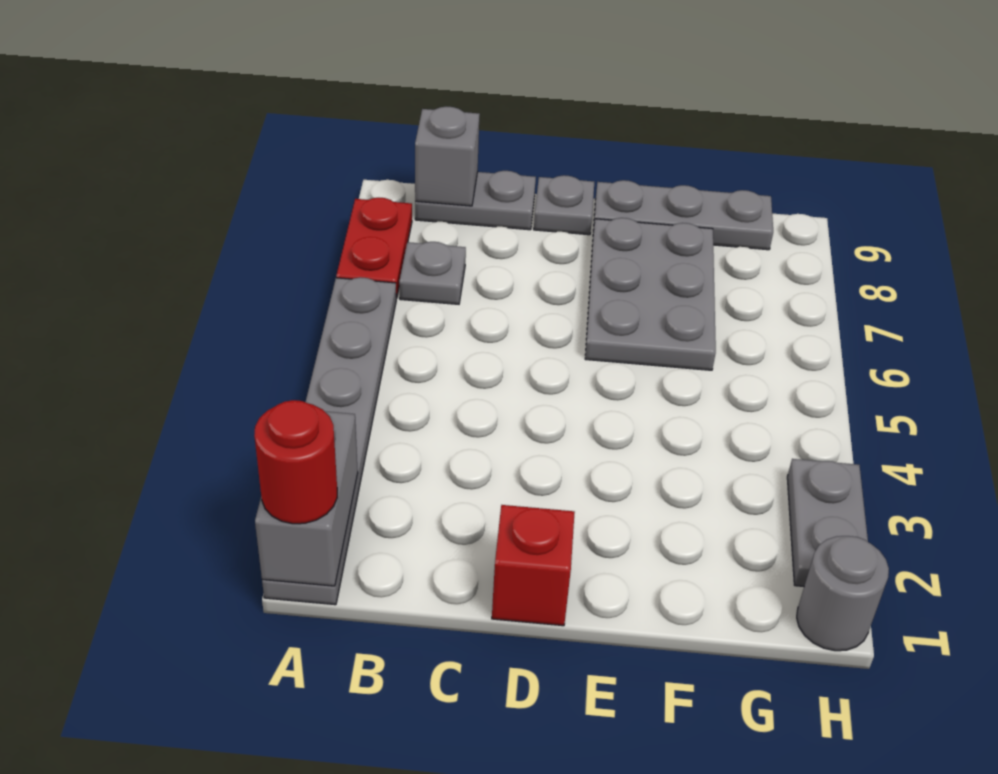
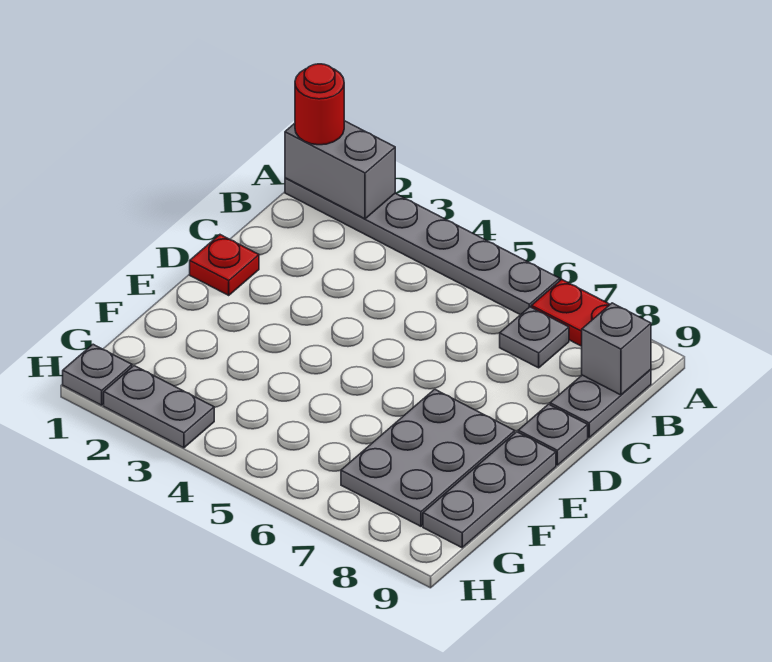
red 1x1 brick [492,505,575,626] -> red 1x1 plate [190,235,259,295]
grey 2x3 plate [585,218,716,370] -> grey 2x3 plate turned to [341,389,515,526]
grey 1x1 round brick [797,536,889,651] -> grey 1x1 plate [63,344,132,405]

